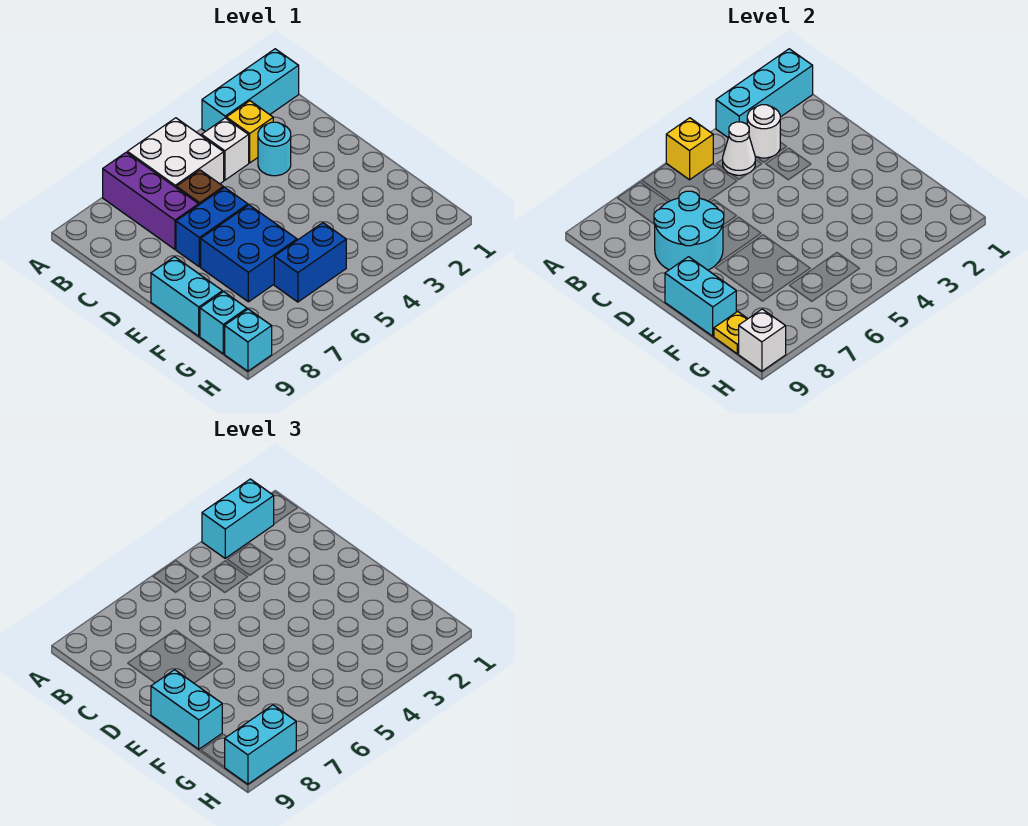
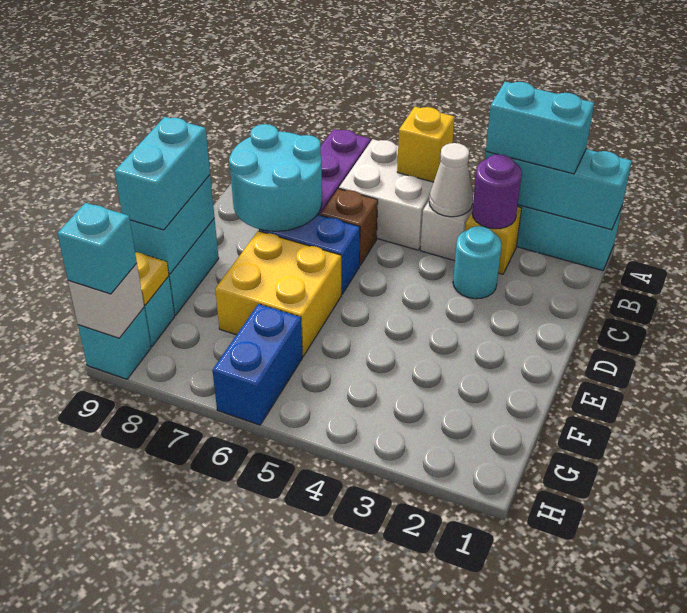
white 1x1 round brick [747,105,780,158] -> purple 1x1 round brick [472,154,522,229]
blue 2x2 brick [201,205,297,302] -> yellow 2x2 brick [215,231,341,356]
blue 1x2 brick [274,223,346,302] -> blue 1x2 brick turned to [213,304,303,425]
cyan 1x2 brick [224,705,296,784] -> cyan 1x1 brick [57,203,137,294]

